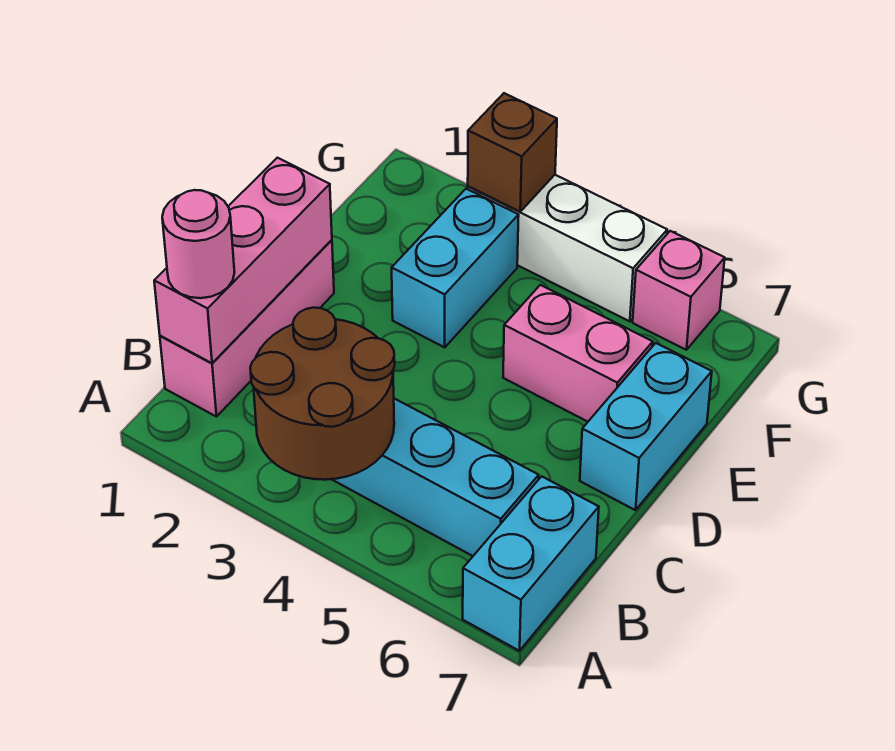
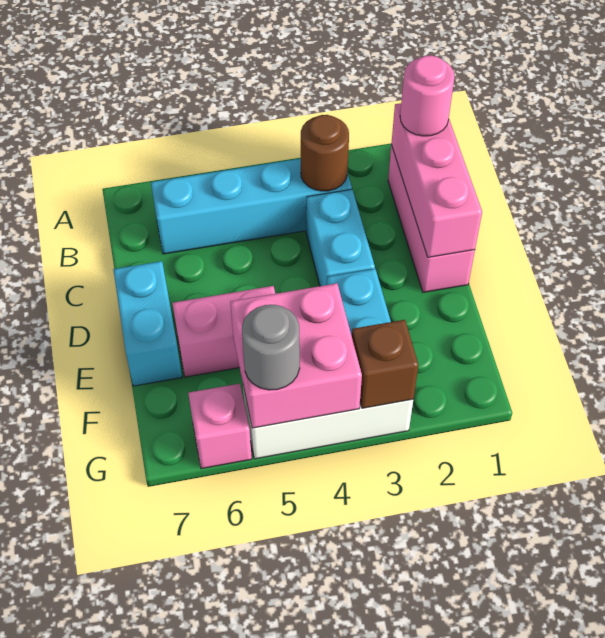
brown 2x2 round brick [250,308,395,480] -> brown 1x1 round brick [301,115,349,191]
cyan 1x2 brick [463,476,599,651] -> cyan 1x2 brick moved to [306,190,375,286]
none -> pink 2x2 brick [230,283,362,428]
none -> grey 1x1 round brick [242,305,300,390]

